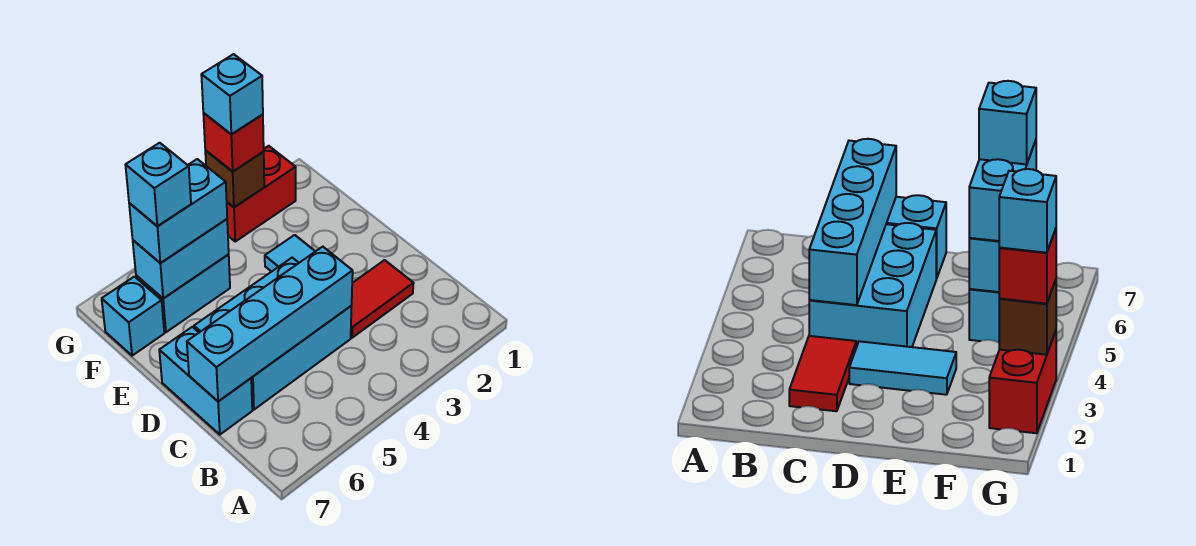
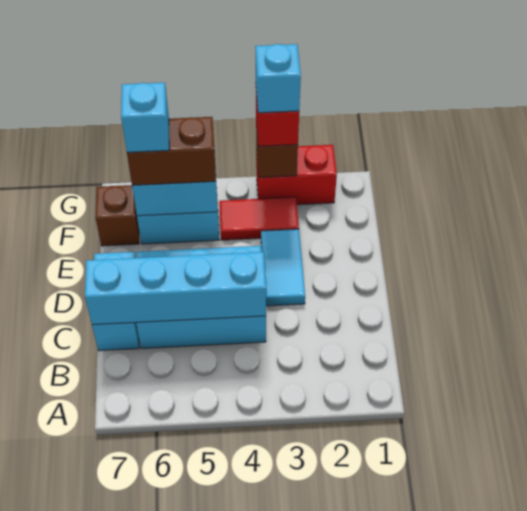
red 1x2 tile [351,260,414,338] -> red 1x2 tile moved to [219,197,299,240]
cyan 1x2 brick [129,159,227,263] -> brown 1x2 brick [127,117,216,185]
cyan 1x1 brick [102,277,164,356] -> brown 1x1 brick [95,185,140,246]

